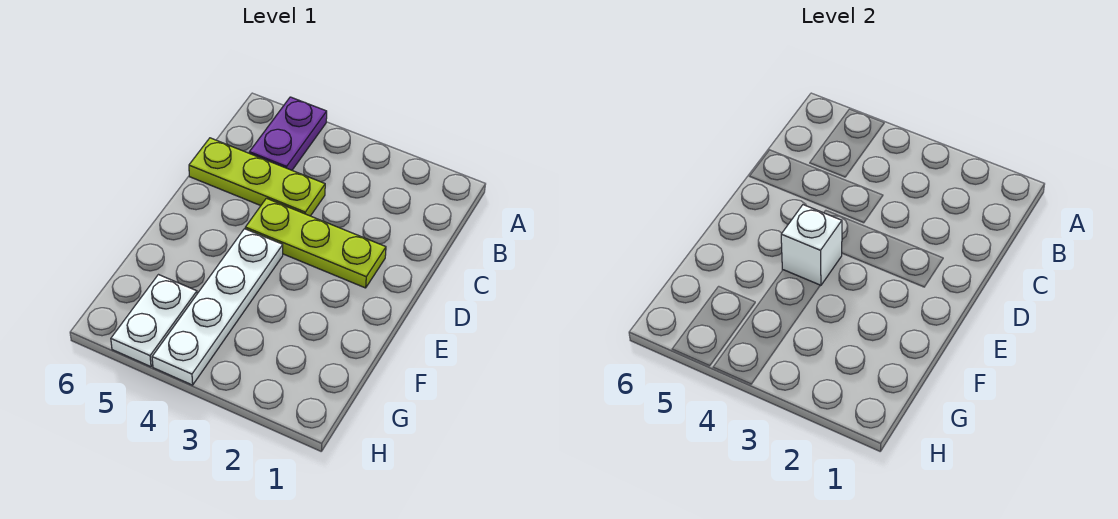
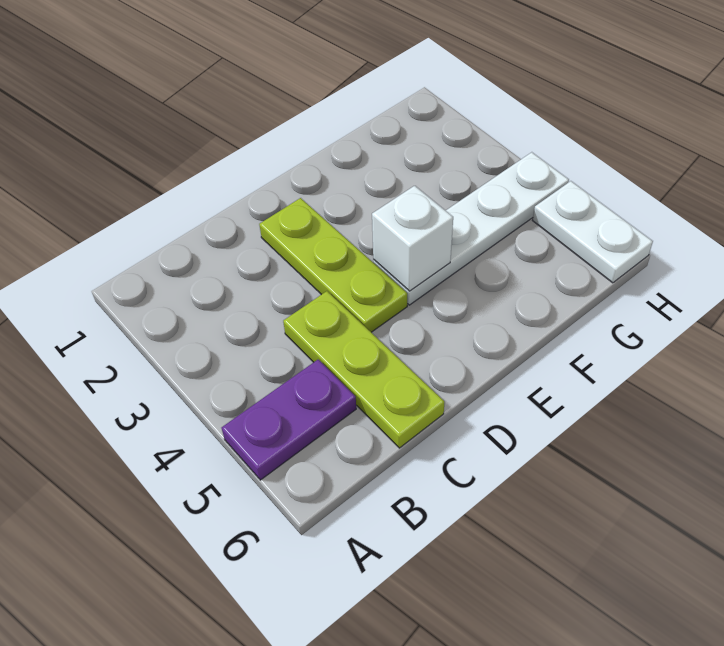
white 1x2 plate [111,275,197,367] -> white 1x2 plate turned to [533,181,653,283]

